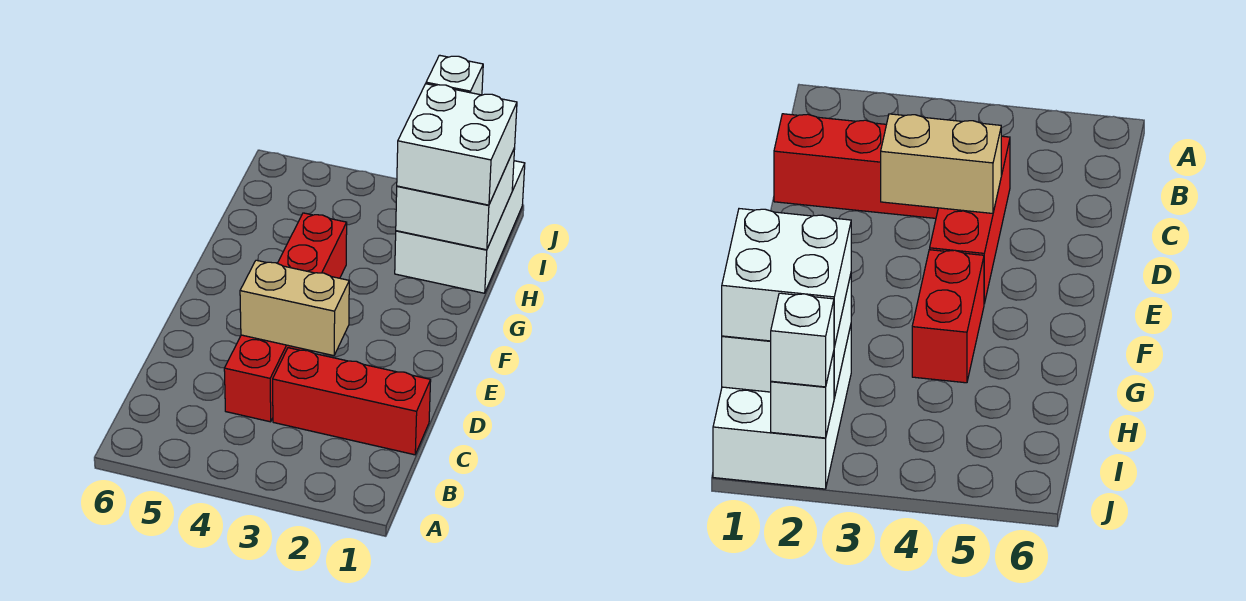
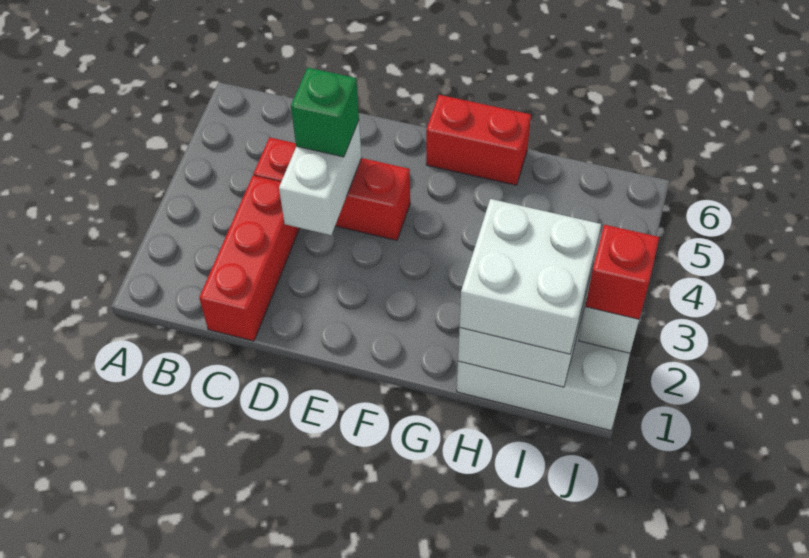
tan 1x2 brick [240,260,349,356] -> white 1x2 brick [279,121,362,235]
none -> green 1x1 brick [291,68,359,157]
red 1x2 brick [277,213,347,278] -> red 1x2 brick moved to [426,95,531,185]
white 1x1 brick [426,55,483,95] -> red 1x1 brick [585,225,659,319]

